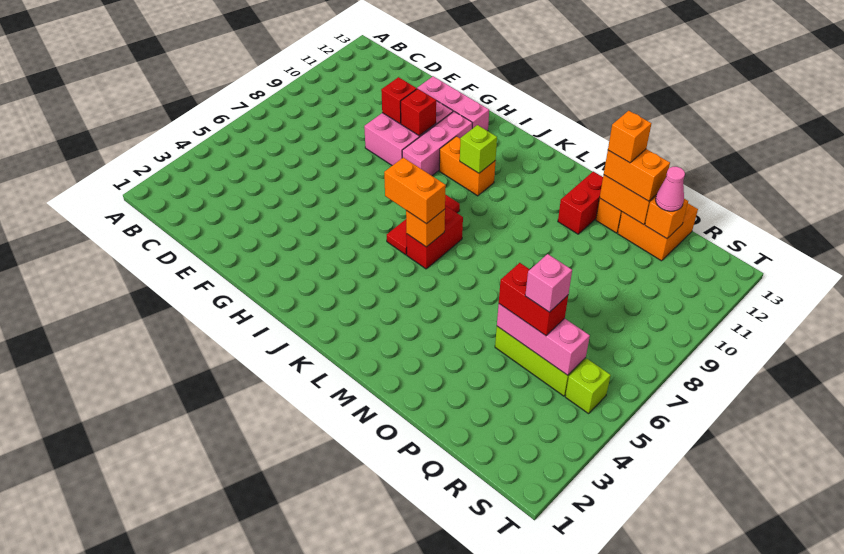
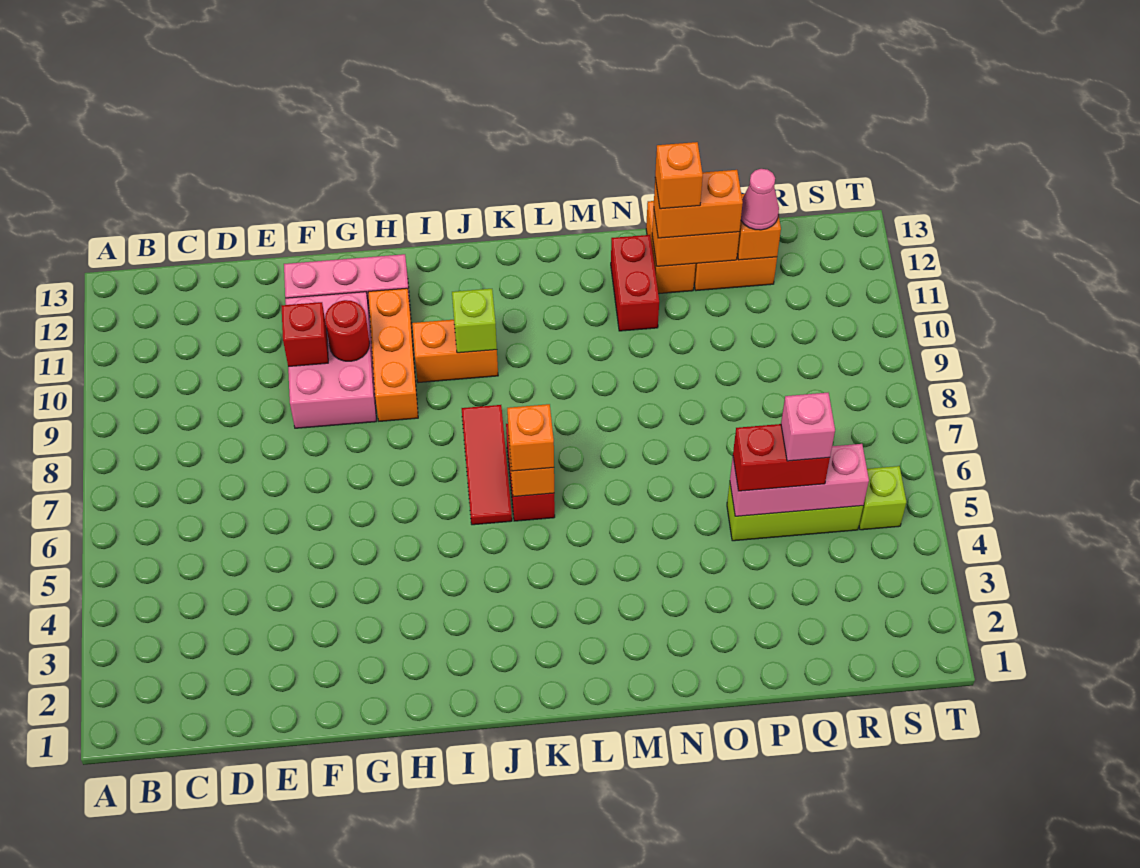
red 1x1 brick [401,89,436,136] -> red 1x1 round brick [325,300,370,361]
pink 1x3 brick [402,112,472,176] -> orange 1x3 brick [368,288,418,421]
orange 1x2 brick [384,158,446,224] -> orange 1x1 brick [507,404,554,471]

